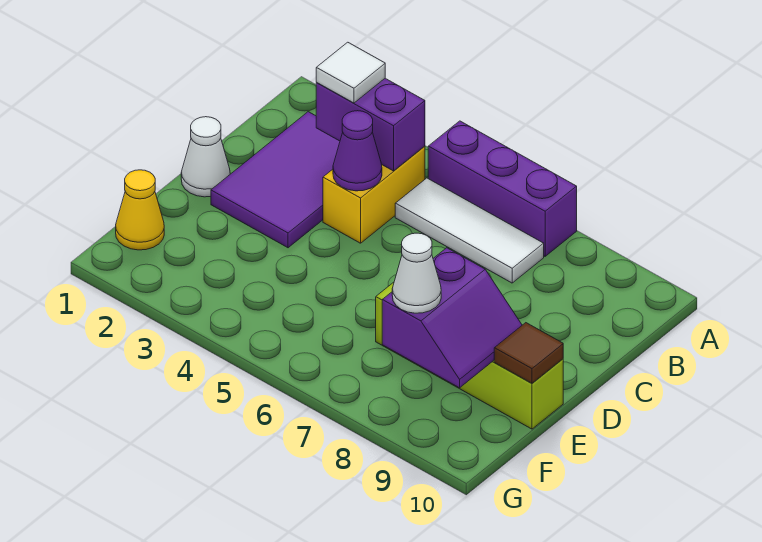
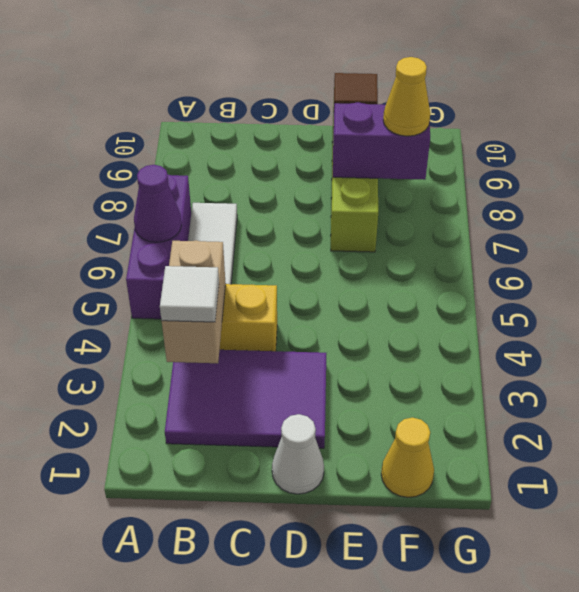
purple 1x2 brick [316,78,425,171] -> tan 1x2 brick [162,240,226,363]
purple 1x1 cone [333,111,382,191] -> purple 1x1 cone moved to [134,165,182,242]
white 1x1 cone [392,233,441,313] -> yellow 1x1 cone [383,57,430,136]

